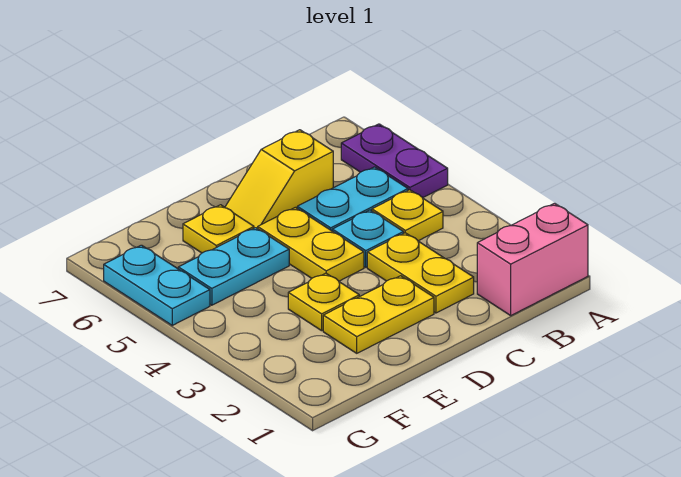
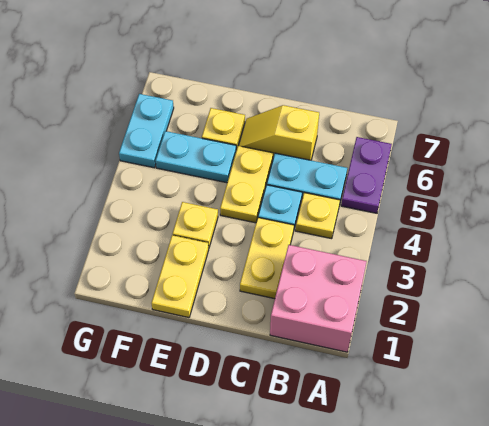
pink 1x2 brick [477,203,588,315] -> pink 2x2 brick [270,245,367,352]
yellow 1x2 plate [323,276,434,353] -> yellow 1x2 plate turned to [151,235,209,318]

